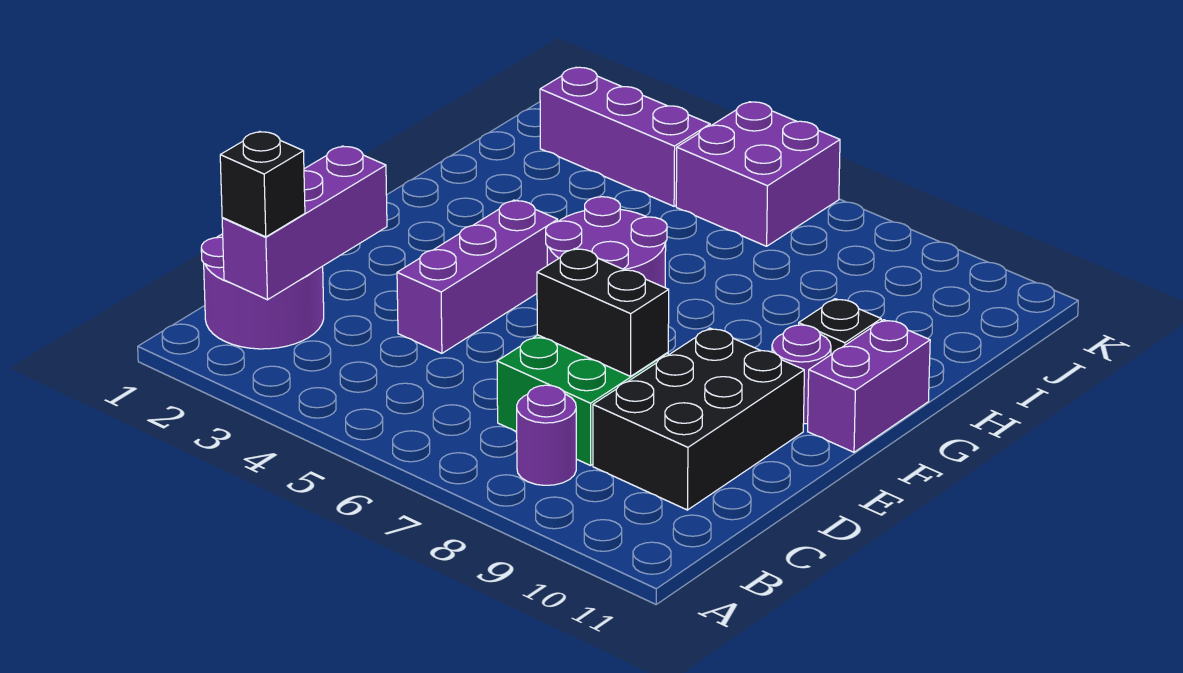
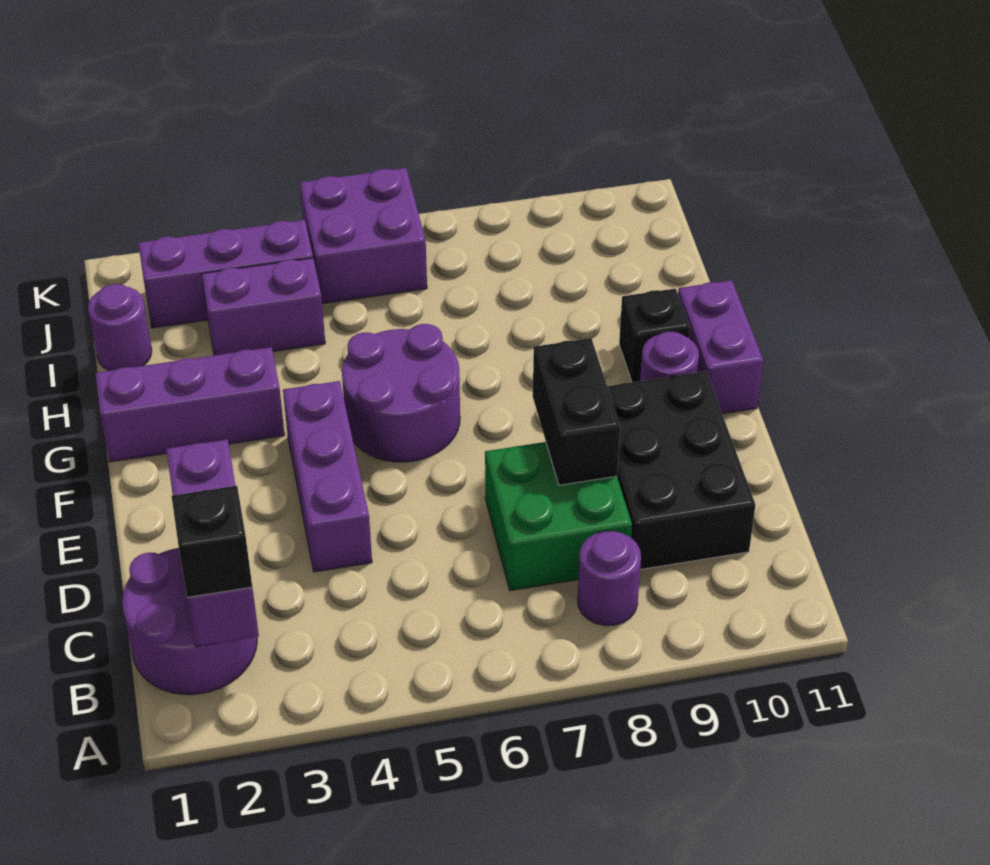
black 1x2 brick [537,248,669,376] -> black 1x2 brick turned to [533,338,620,485]
none -> purple 1x3 brick [95,347,285,462]
none -> purple 1x1 round brick [88,284,152,371]
none -> purple 1x2 brick [202,258,325,355]

